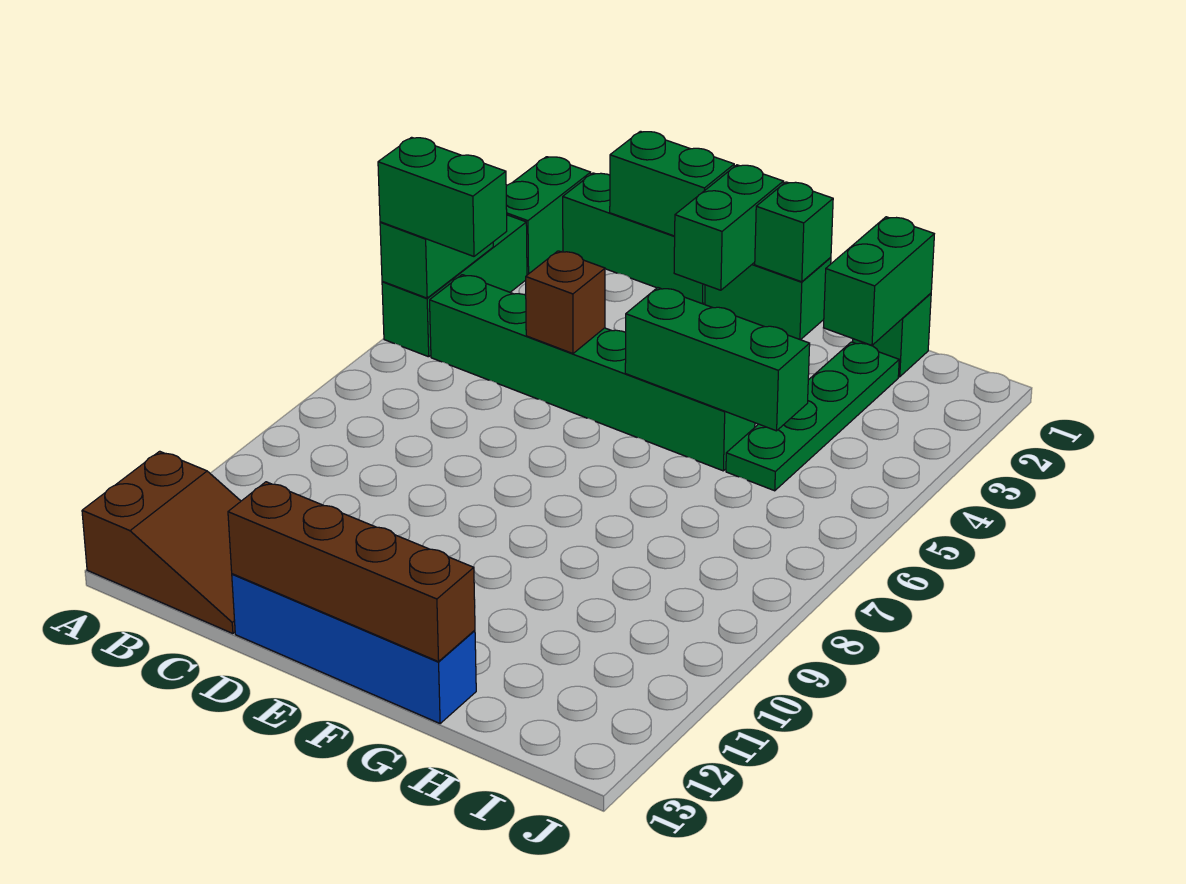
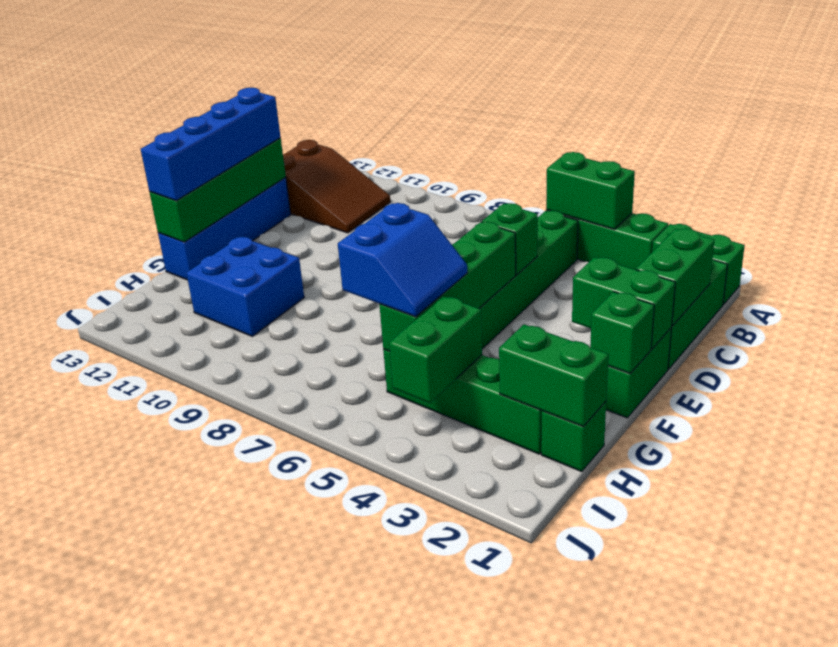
green 1x2 brick [378,137,507,256] -> green 1x2 brick moved to [389,296,482,403]
brown 2x3 slope [82,451,241,634] -> brown 2x3 slope turned to [283,140,390,233]
brown 1x1 brick [526,251,605,353] -> green 1x1 brick [482,203,538,275]
brown 1x4 brick [228,482,475,662] -> green 1x4 brick [150,138,286,242]
none -> blue 1x4 brick [141,88,281,200]
green 1x3 brick [625,288,810,431] -> green 1x4 brick [379,222,516,351]
none -> blue 2x2 slope [338,203,467,317]
none -> blue 2x2 brick [186,237,304,336]
green 1x4 plate [726,342,899,491] -> green 1x4 brick [383,349,542,454]

